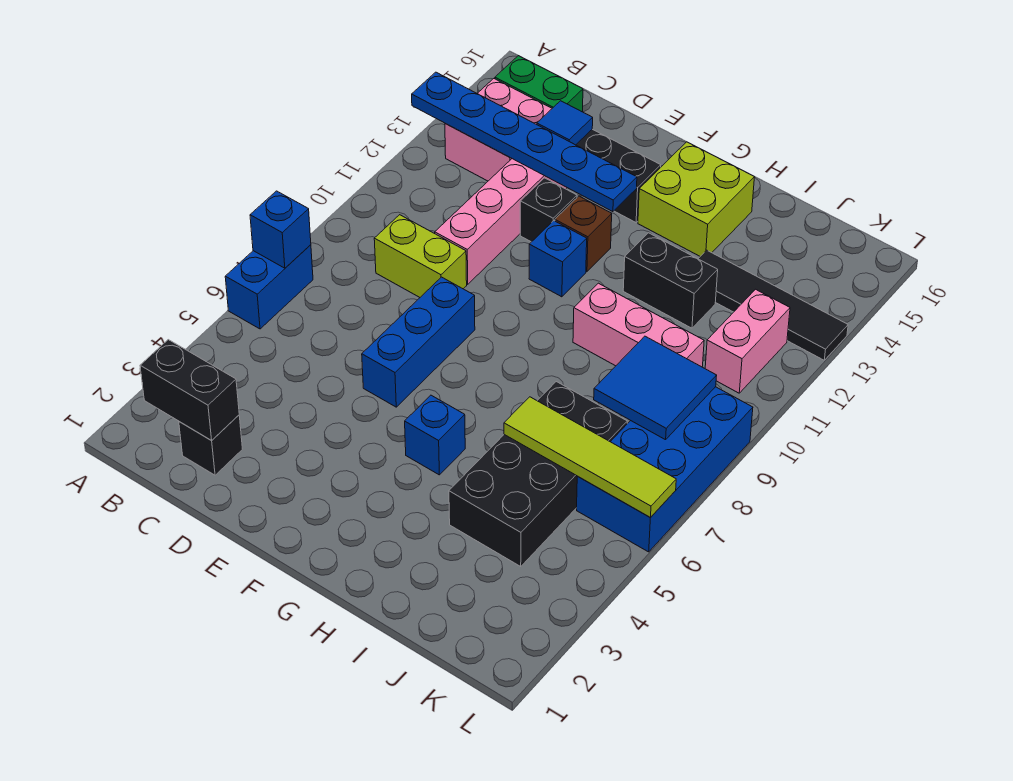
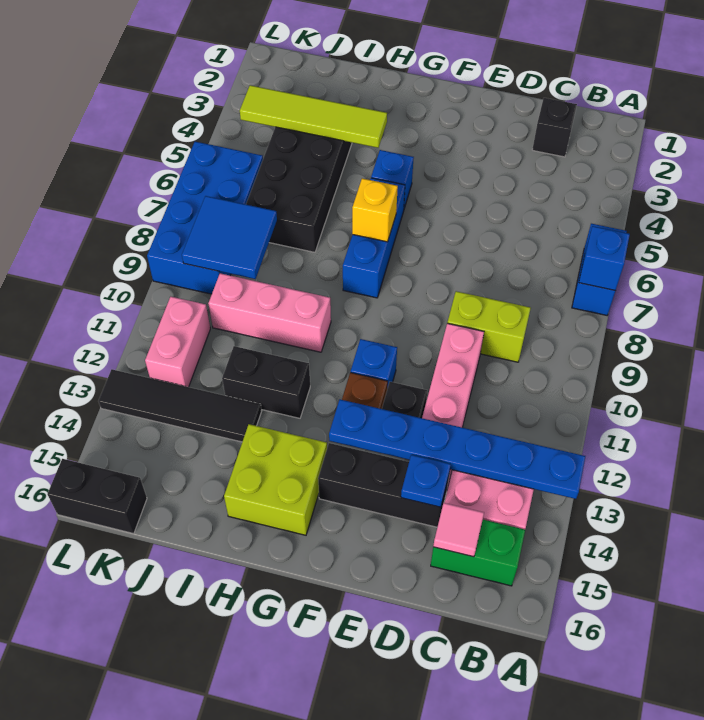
black 1x2 brick [140,340,239,441] -> black 1x2 brick moved to [48,459,147,534]
none -> pink 1x1 tile [433,503,484,557]
blue 1x1 tile [537,101,593,145] -> blue 1x1 plate [401,455,451,507]
blue 1x3 brick [362,277,475,407] -> blue 1x3 brick moved to [343,178,405,298]
none -> yellow 1x1 brick [352,178,398,242]
lime 1x4 tile [504,397,676,518] -> lime 1x4 tile moved to [240,85,387,148]

